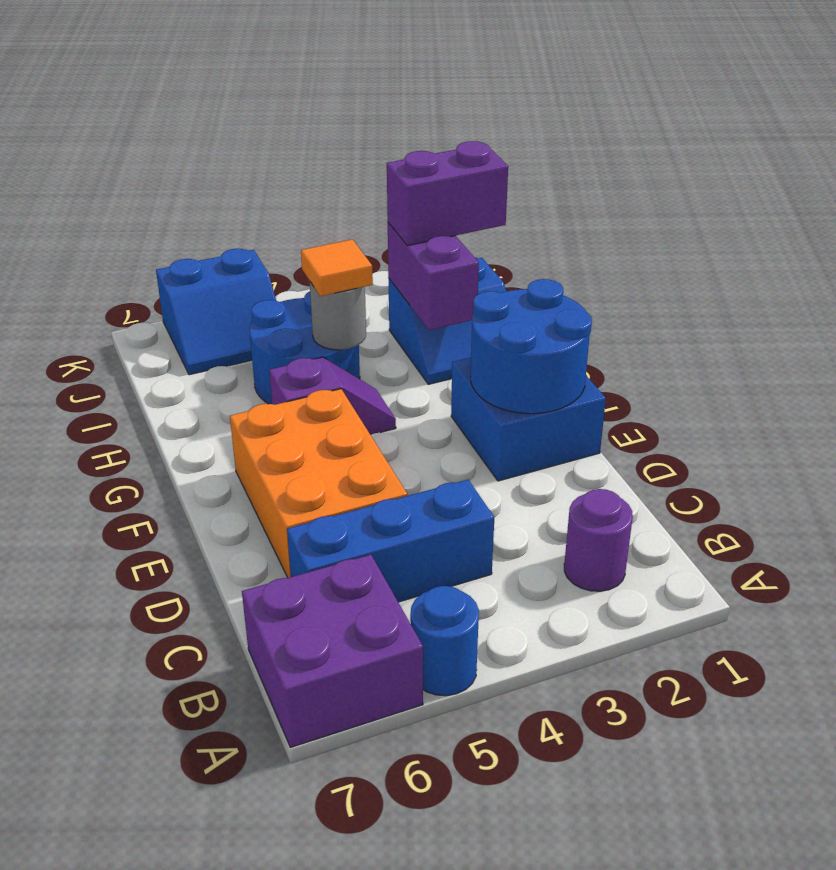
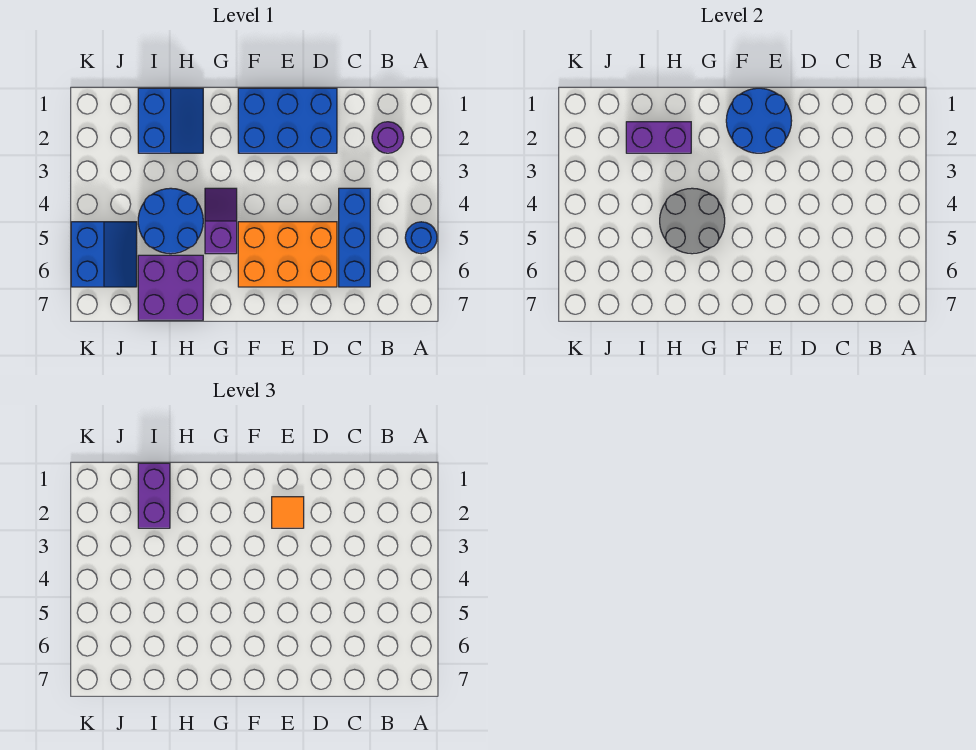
purple 2x2 brick [242,555,423,747] -> purple 2x2 brick moved to [138,255,203,320]
blue 2x2 brick [451,357,606,481] -> blue 2x3 brick [238,88,337,153]
grey 1x1 round brick [310,282,366,350] -> grey 2x2 round brick [660,188,725,254]
orange 1x1 tile [301,239,373,296] -> orange 1x1 tile moved to [272,497,304,528]

